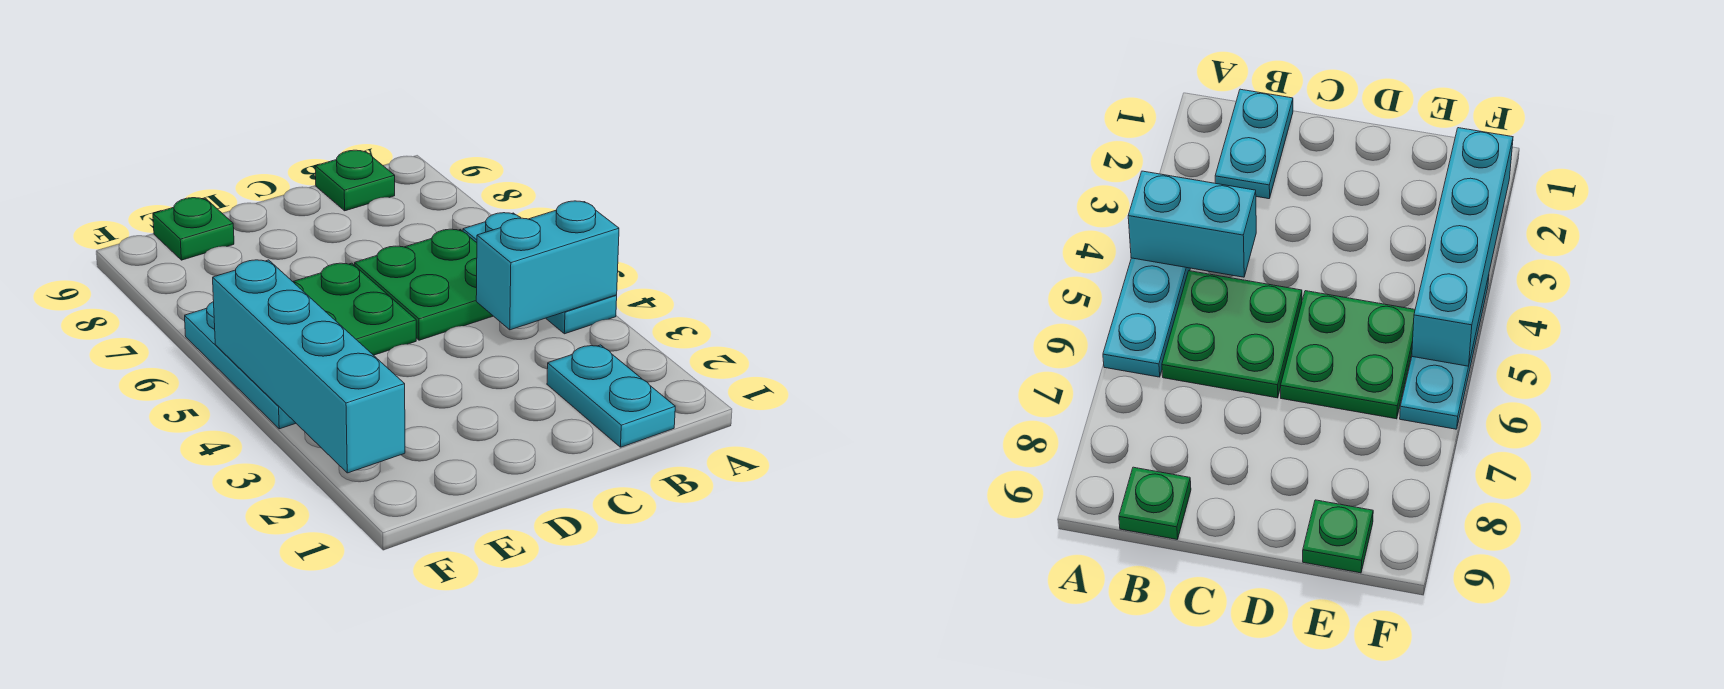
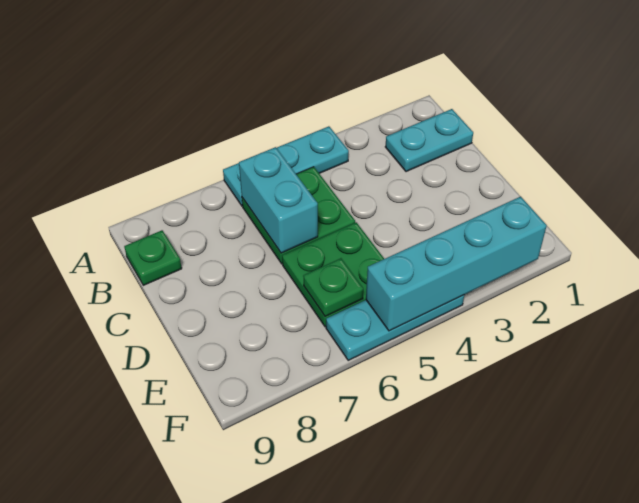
cyan 1x2 brick [476,201,619,330] -> cyan 1x2 brick moved to [239,147,318,253]
green 1x1 plate [153,198,234,260] -> green 1x1 plate moved to [303,258,363,317]

